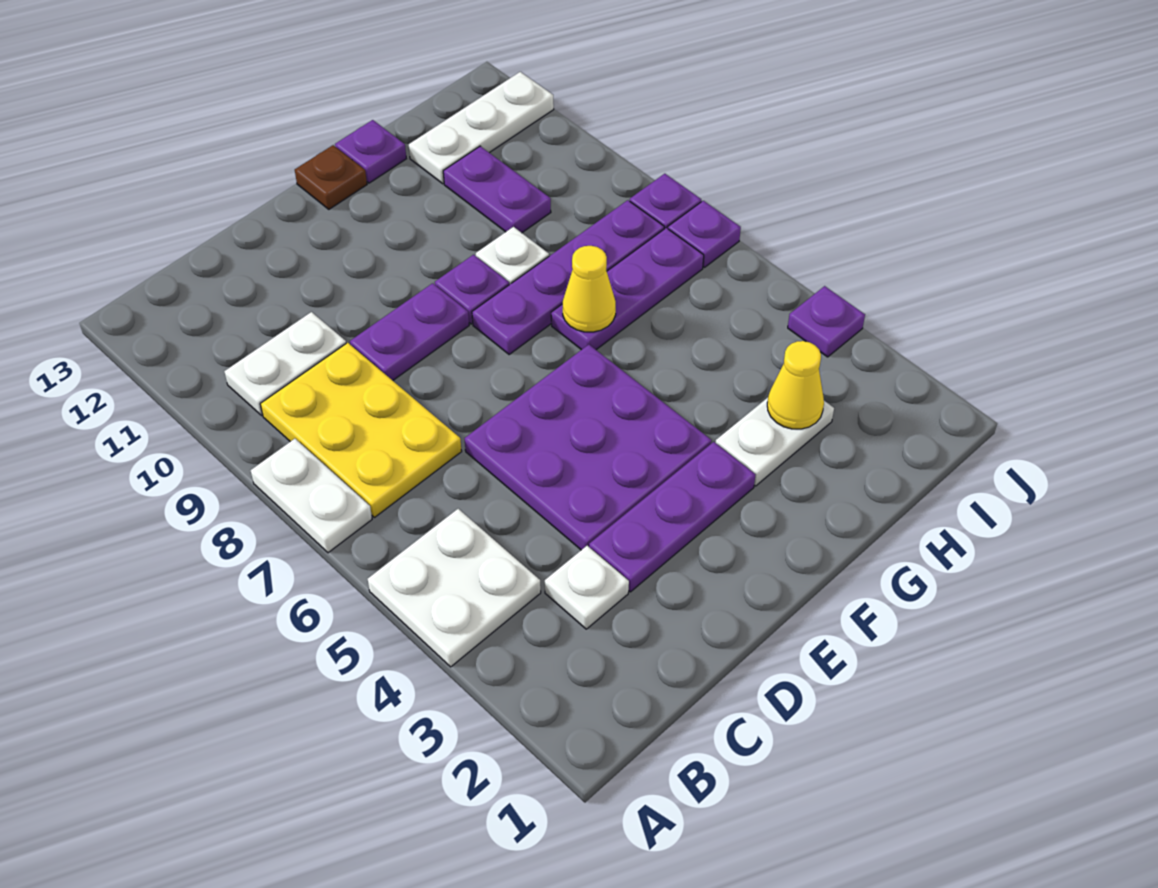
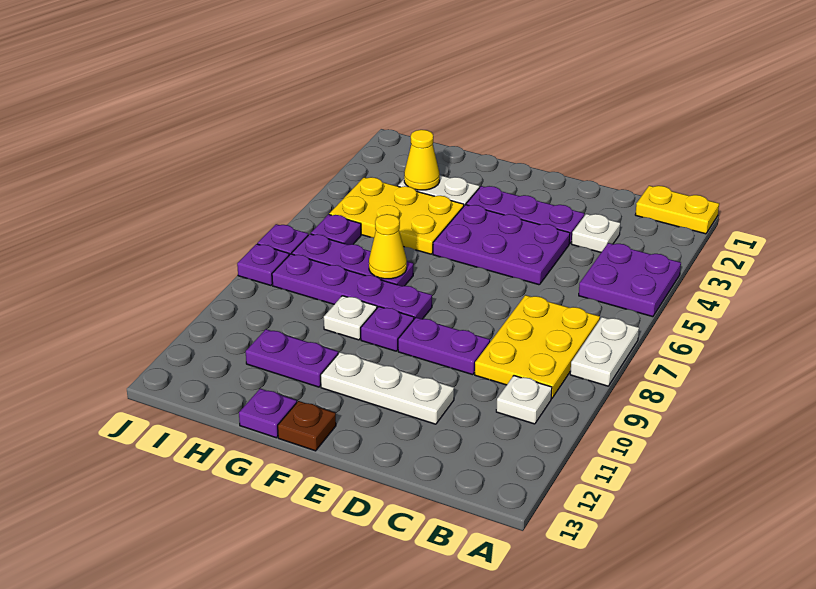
none -> yellow 1x2 plate [635,186,719,234]
white 2x2 plate [368,509,541,667] -> purple 2x2 plate [579,243,681,317]
white 1x2 plate [224,312,346,415] -> white 1x1 plate [496,376,552,424]
purple 3x3 plate [464,345,712,550] -> purple 2x3 plate [433,205,570,285]
none -> yellow 2x3 plate [329,177,464,254]
purple 1x2 plate [443,146,551,233] -> purple 1x2 plate turned to [246,329,338,387]
white 1x3 plate [409,72,554,184] -> white 1x3 plate moved to [321,352,454,424]
purple 1x1 plate [788,286,865,357] -> purple 1x1 plate moved to [311,214,361,245]

